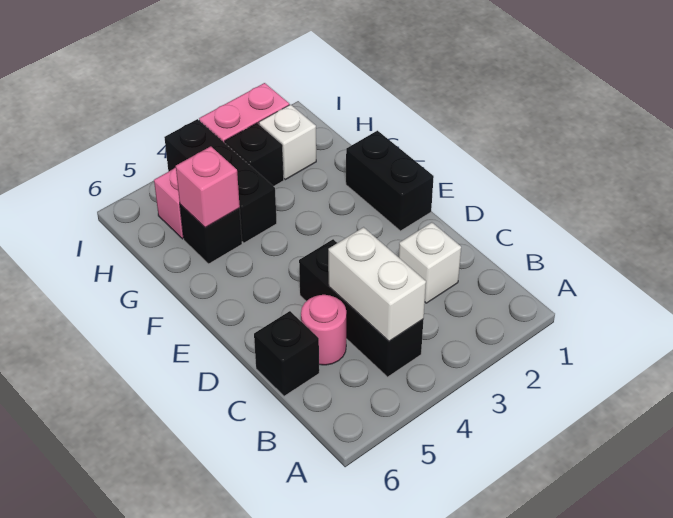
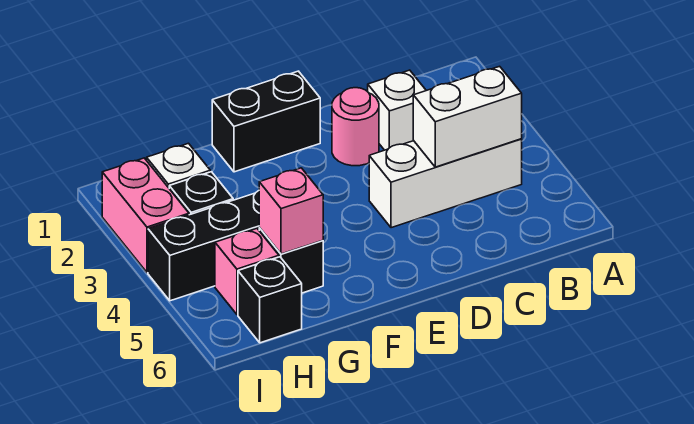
black 1x3 brick [299,239,423,377] -> white 1x3 brick [369,139,522,228]
pink 1x1 round brick [301,295,346,365] -> pink 1x1 round brick moved to [332,88,379,166]
black 1x1 brick [254,311,319,396] -> black 1x1 brick moved to [238,257,302,343]

